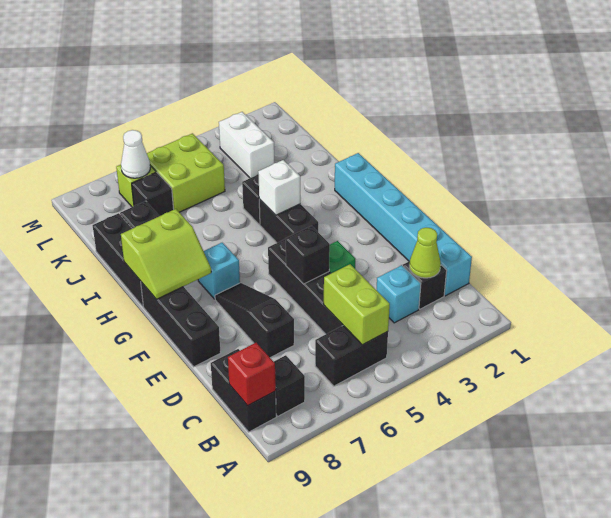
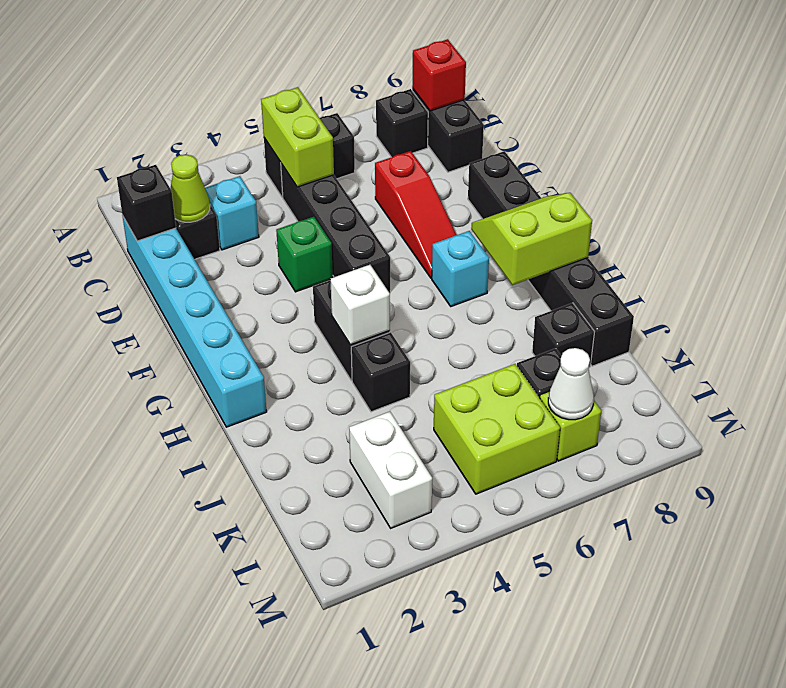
black 1x3 slope [215,283,294,358] -> red 1x3 slope [375,151,456,278]
black 1x1 brick [286,226,330,284] -> black 1x1 brick moved to [117,165,176,241]

